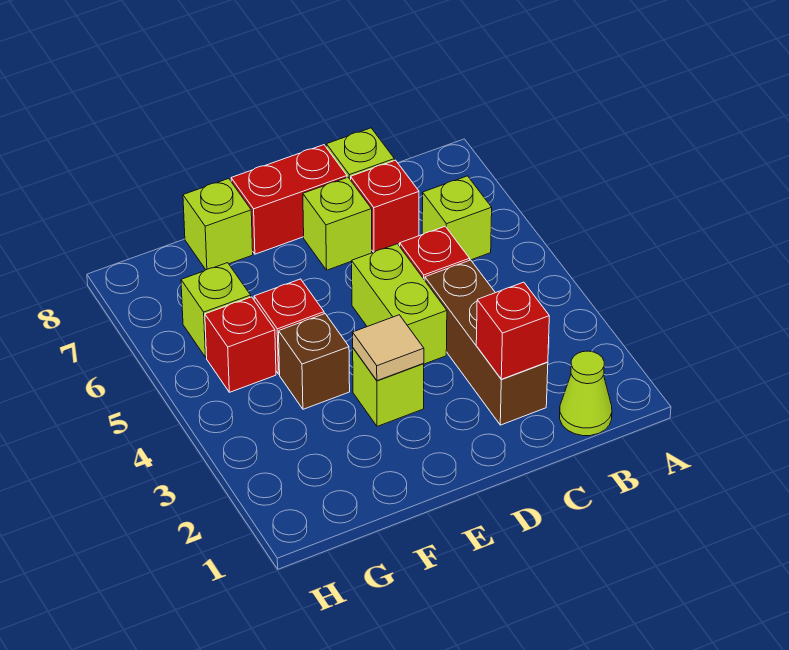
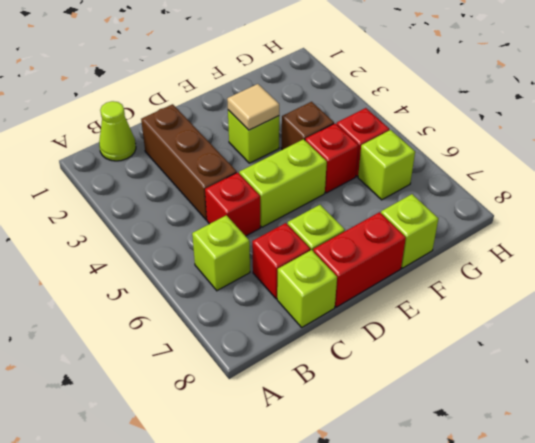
red 1x1 brick [476,282,549,379] -> none
lime 1x2 brick [352,244,447,364] -> lime 1x2 brick turned to [239,139,327,227]

